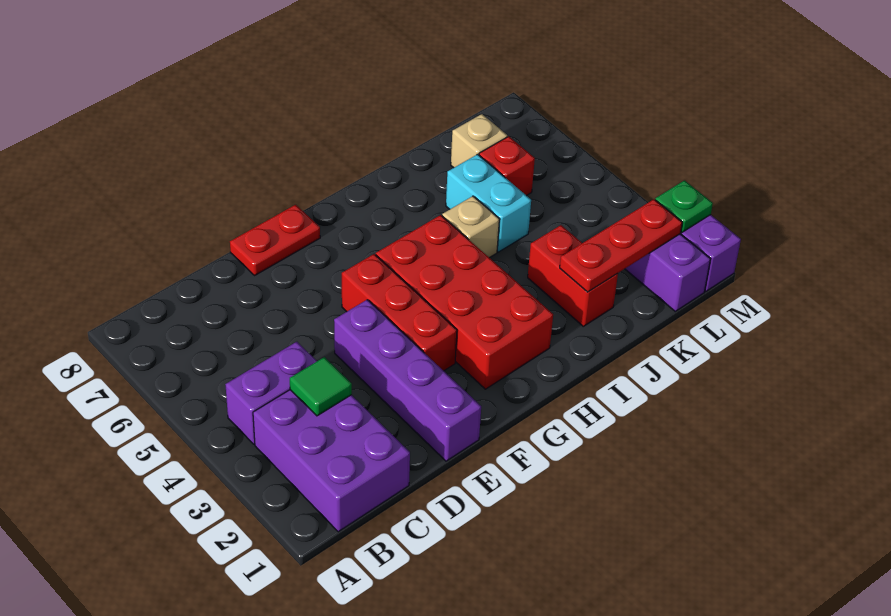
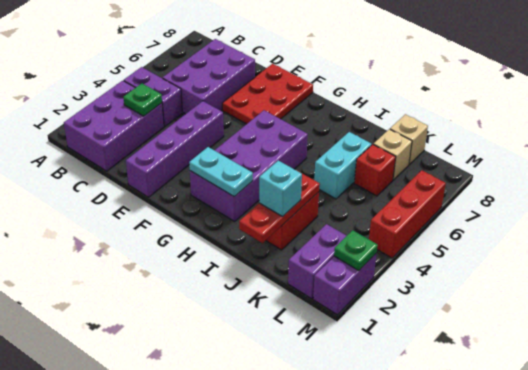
green 1x1 tile [290,357,352,416] -> green 1x1 plate [123,84,162,116]
none -> purple 2x3 brick [163,39,255,114]
red 1x2 plate [230,205,320,275] -> red 2x3 plate [222,64,313,124]
red 1x3 brick [342,254,457,371] -> red 1x3 brick moved to [369,170,446,258]
red 2x4 brick [376,215,553,389] -> purple 2x4 brick [190,110,308,221]
none -> cyan 1x2 plate [189,147,253,197]
tan 1x1 brick [442,196,499,258] -> tan 1x1 brick moved to [390,114,428,165]
red 1x3 plate [560,199,682,292] -> red 1x3 plate turned to [239,171,320,243]
none -> cyan 1x1 brick [259,160,302,217]

